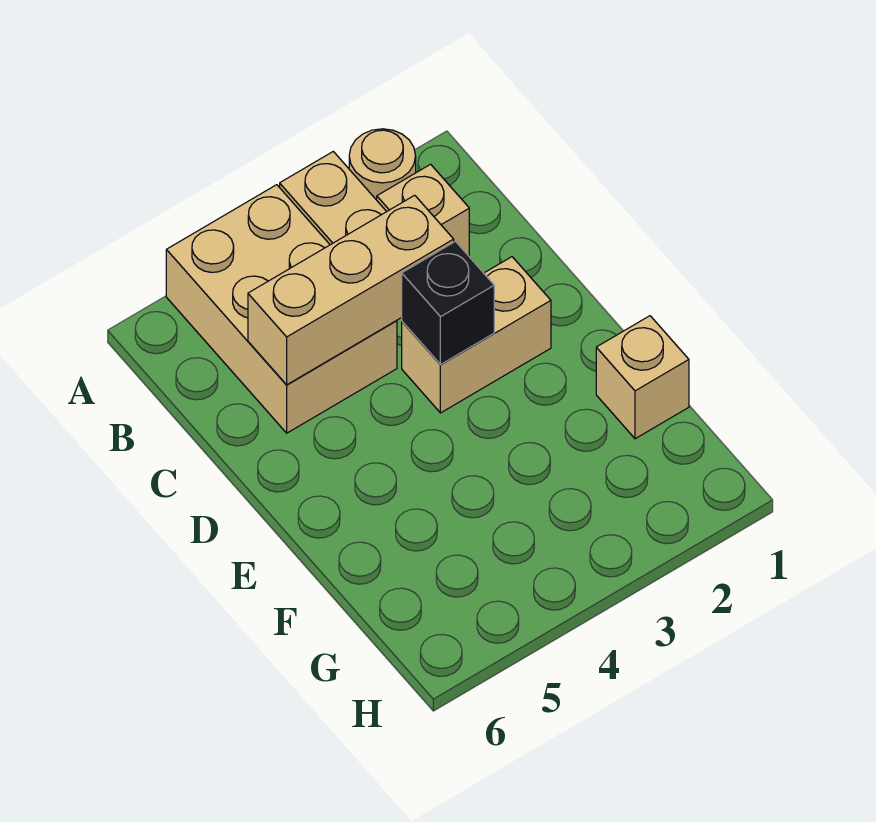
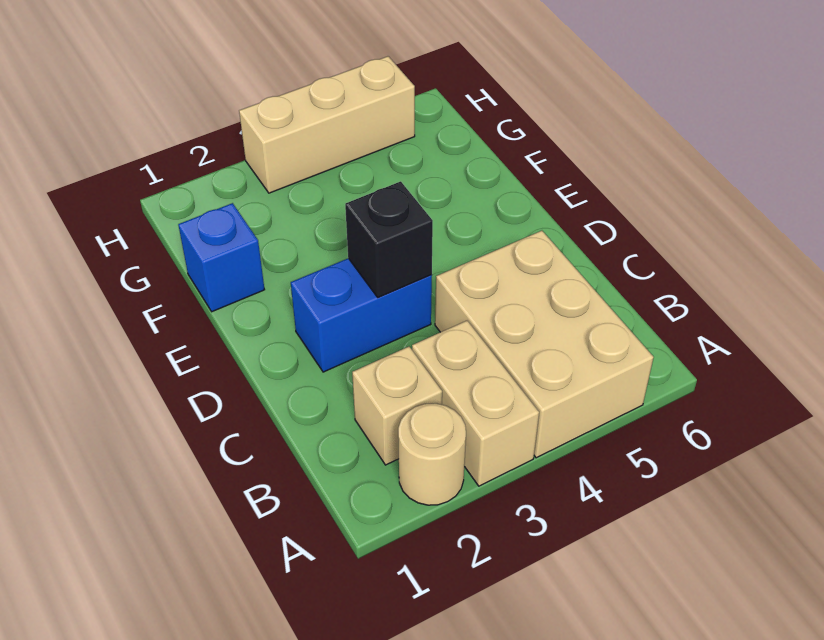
tan 1x3 brick [248,195,454,385] -> tan 1x3 brick moved to [239,56,415,193]
tan 1x2 brick [402,257,551,413] -> blue 1x2 brick [291,258,432,372]
tan 1x1 brick [596,316,689,439] -> blue 1x1 brick [178,203,265,312]

